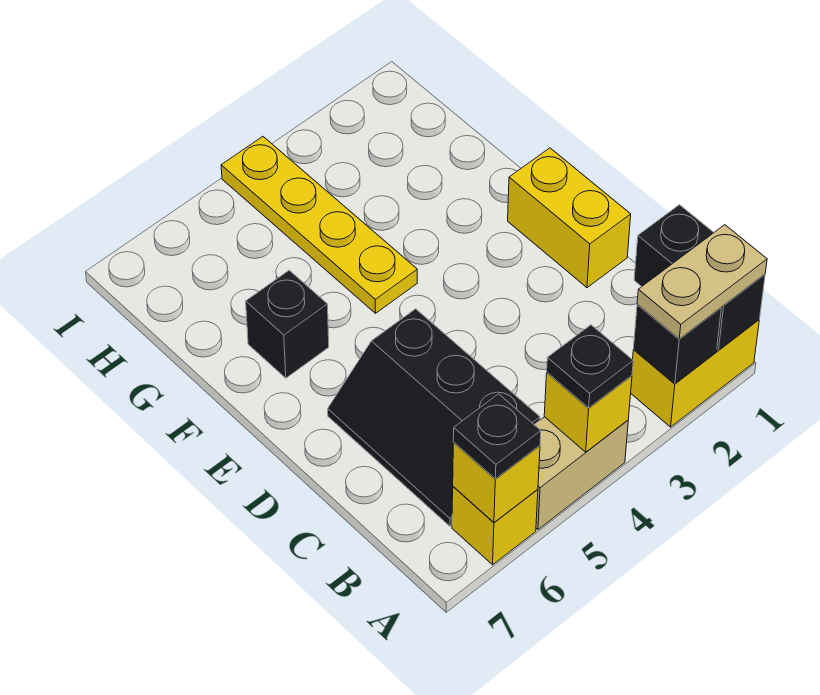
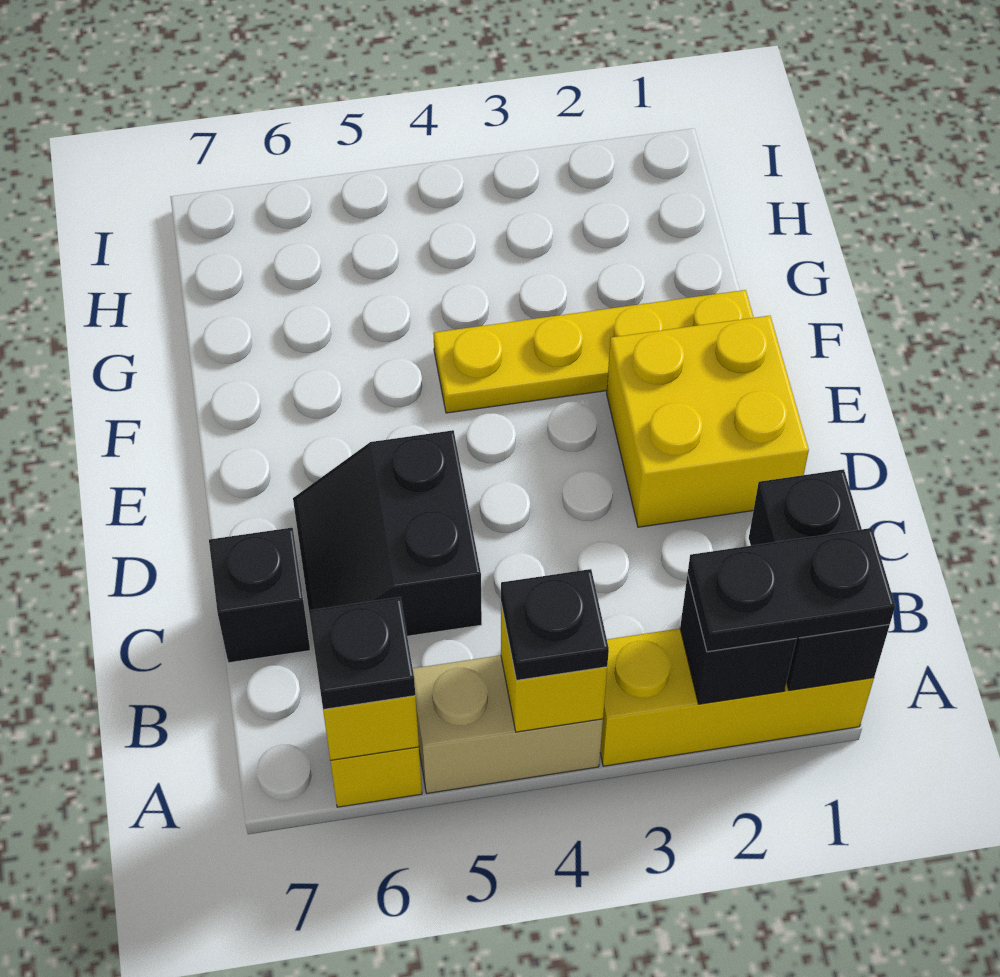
yellow 1x2 brick [631,320,759,427] -> yellow 1x3 brick [600,629,874,766]
tan 1x2 plate [637,225,767,339] -> black 1x2 plate [688,528,895,652]
black 2x3 slope [328,309,540,526] -> black 2x2 slope [293,430,482,636]
yellow 1x2 brick [508,148,631,288] -> yellow 2x2 brick [607,316,809,527]
yellow 1x4 plate [221,137,417,313] -> yellow 1x4 plate turned to [433,290,754,413]
black 1x1 brick [246,270,329,378] -> black 1x1 brick moved to [209,528,310,663]

